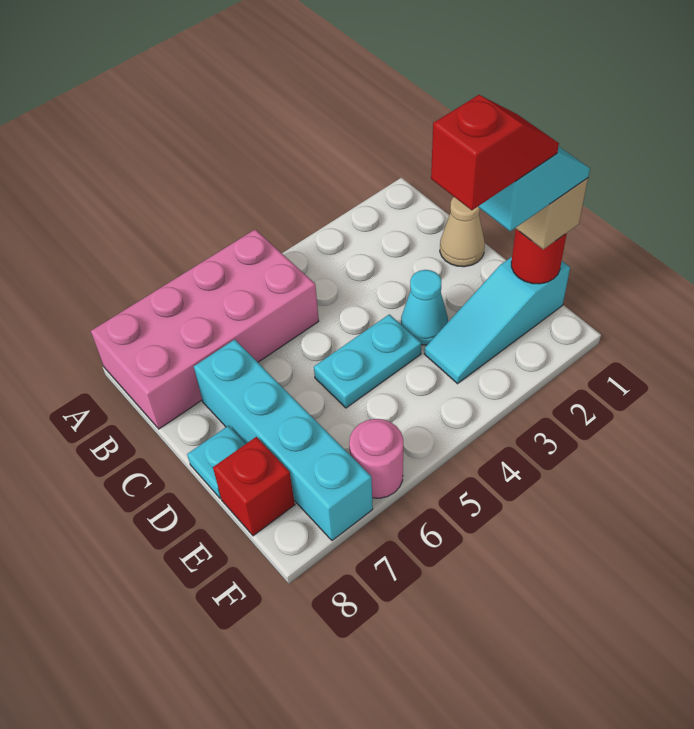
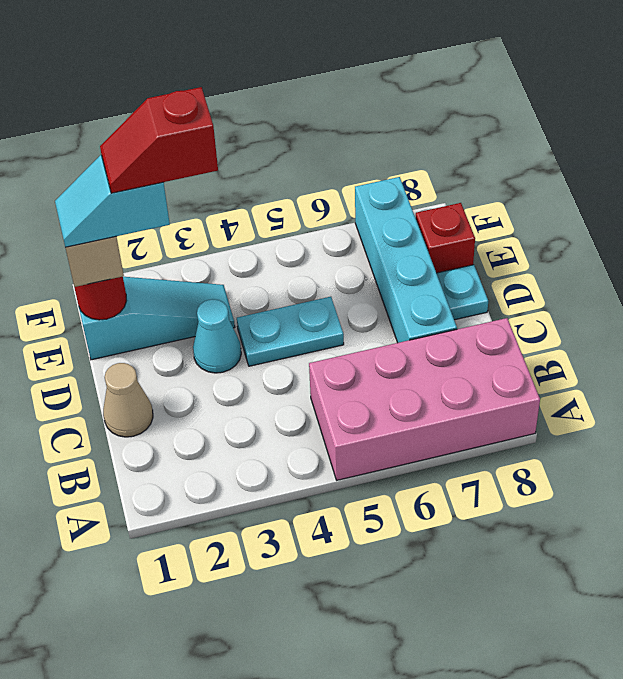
pink 1x1 round brick [349,419,403,498] -> none

